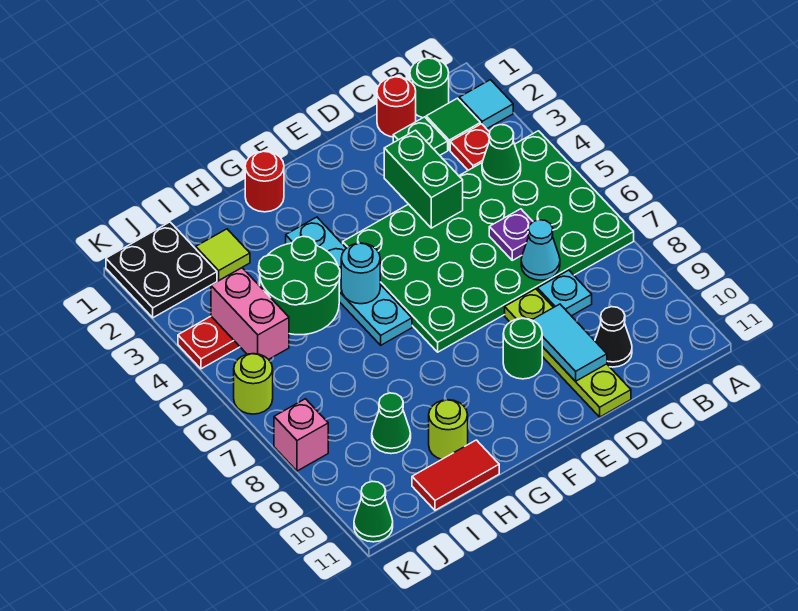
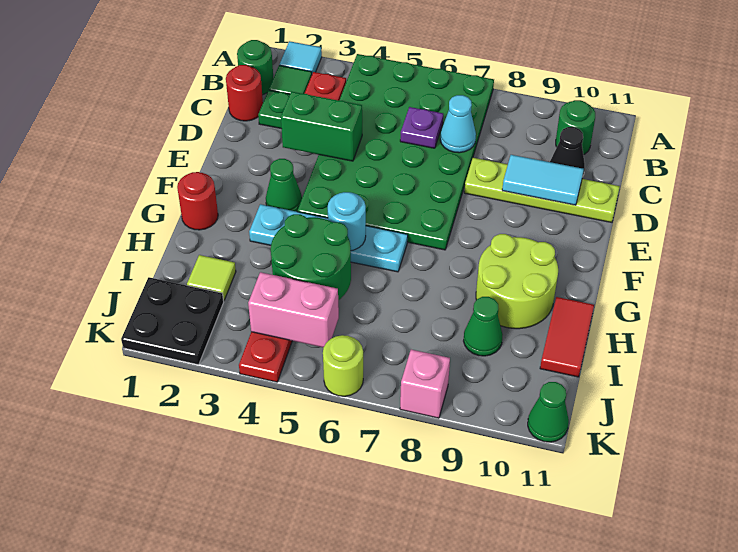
green 1x1 cone [482,125,521,185] -> green 1x1 cone moved to [266,159,302,212]
cyan 1x1 plate [538,270,592,316] -> none
green 1x1 round brick [503,318,542,379] -> green 1x1 round brick moved to [556,100,595,155]
lime 1x1 round brick [429,400,468,459] -> lime 2x2 round brick [476,234,558,329]

